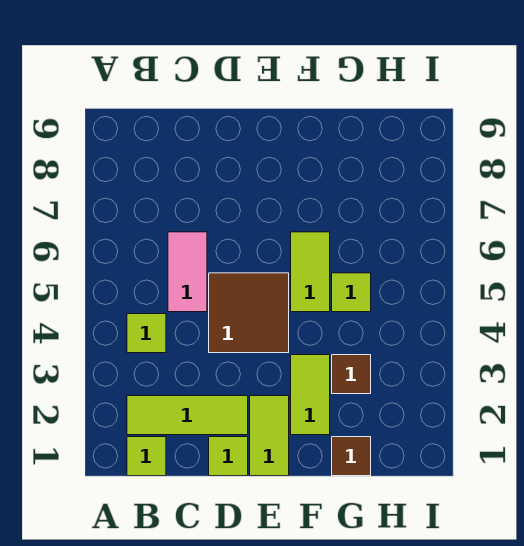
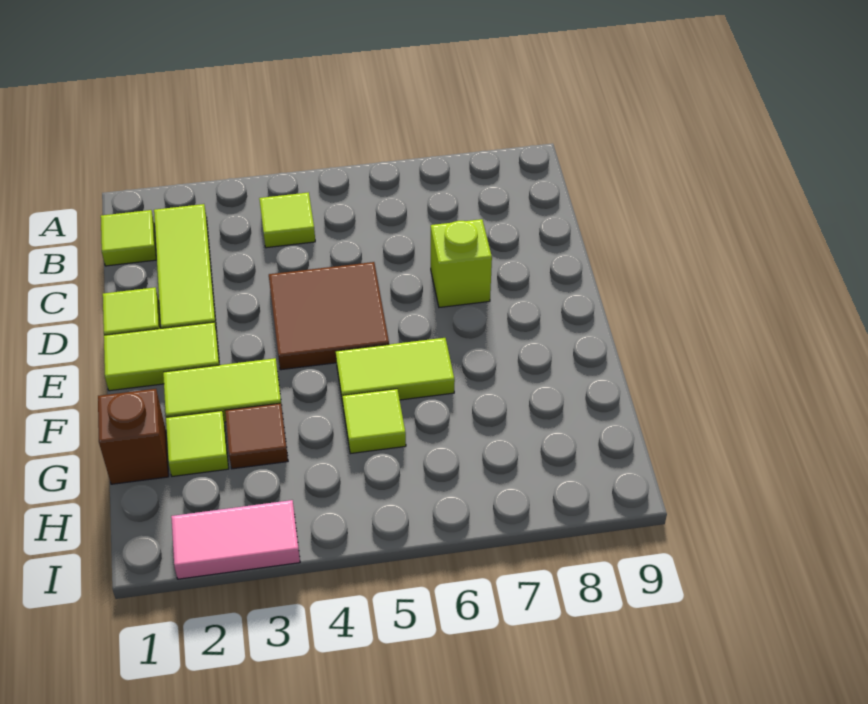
pink 1x2 tile [168,232,207,312] -> pink 1x2 tile moved to [171,500,300,579]
none -> lime 1x1 brick [431,219,492,307]
brown 1x1 tile [332,437,371,476] -> brown 1x1 brick [98,389,169,484]
none -> lime 1x1 tile [166,411,229,476]

